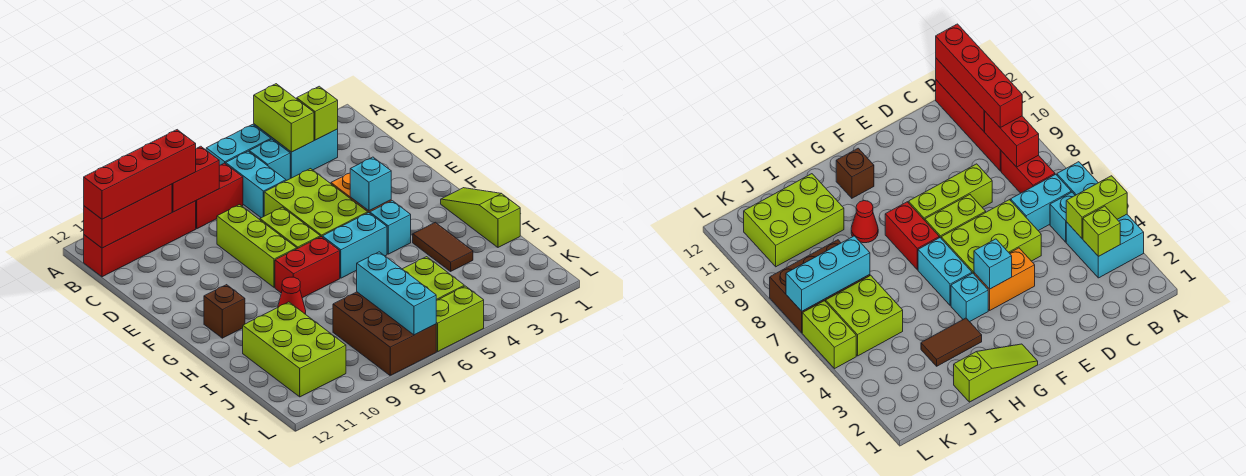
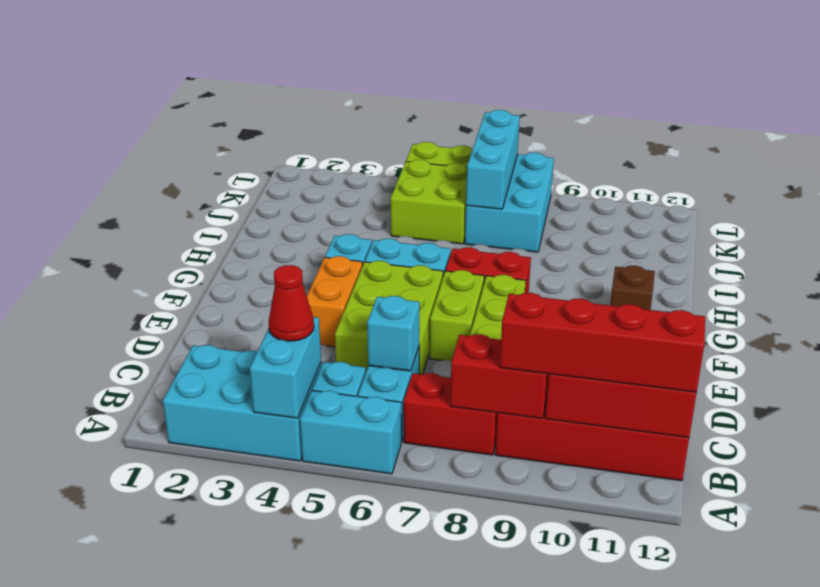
cyan 2x2 brick [254,124,338,178] -> cyan 2x3 brick [163,345,321,461]
lime 1x2 brick [254,84,314,152] -> cyan 1x2 brick [250,317,321,418]
lime 1x1 brick [297,86,338,140] -> none
cyan 1x1 brick [350,157,391,211] -> cyan 1x1 brick moved to [367,296,420,371]
lime 1x3 slope [441,188,520,247] -> none
brown 1x2 tile [413,222,473,271] -> none
red 1x1 cone [278,277,306,314] -> red 1x1 cone moved to [268,265,314,341]
lime 2x3 brick [243,302,346,397] -> none
brown 2x3 brick [333,292,436,375] -> cyan 2x3 brick [465,153,554,252]

